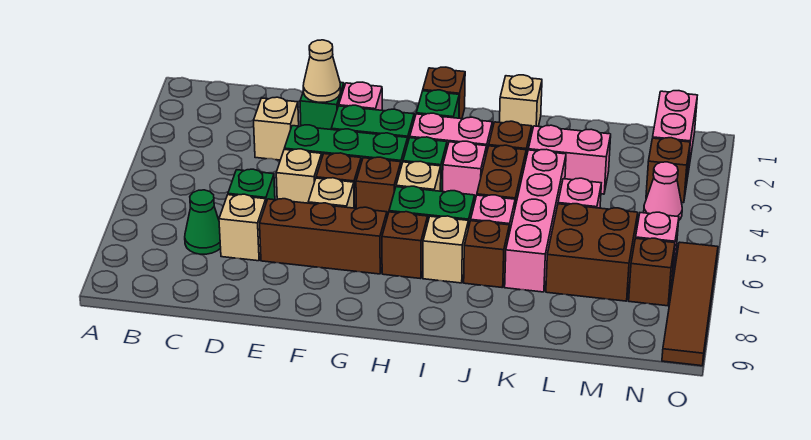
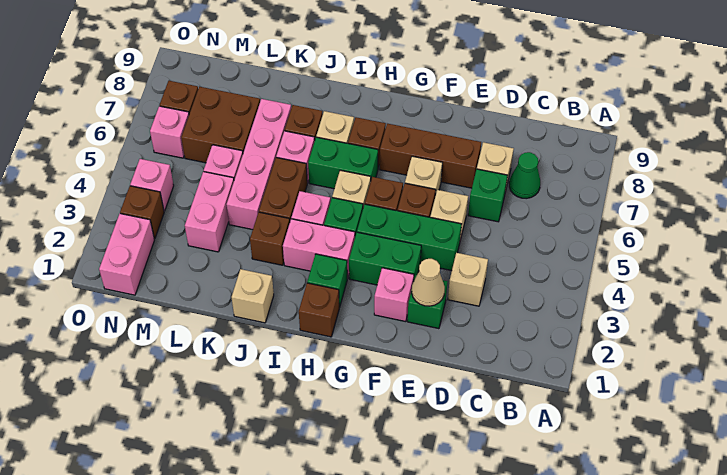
pink 1x2 brick [528,125,611,194] -> pink 1x2 brick turned to [185,172,234,252]
pink 1x1 cone [644,162,682,220] -> pink 1x1 brick [130,159,174,211]
brown 1x4 tile [662,242,718,366] -> none

